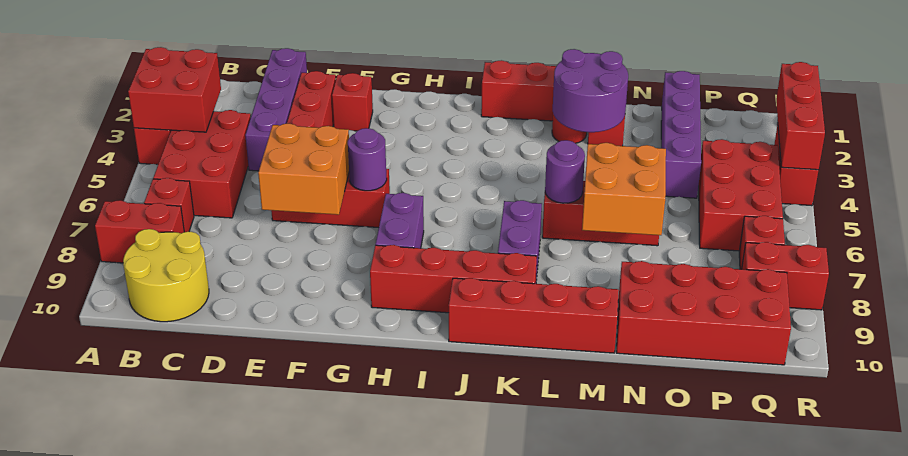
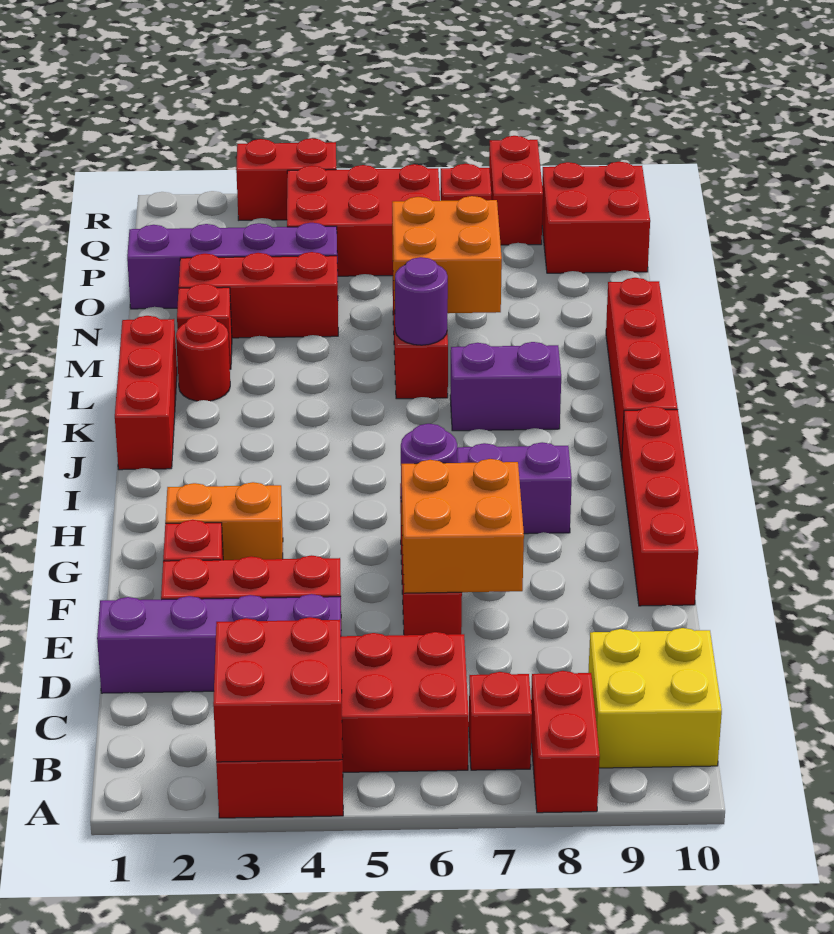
yellow 2x2 round brick [123,229,209,322] -> yellow 2x2 brick [588,628,722,768]
none -> orange 1x2 brick [165,482,283,560]
red 1x4 brick [370,245,537,313] -> red 1x4 brick moved to [622,406,698,606]
purple 2x2 round brick [553,49,628,132] -> none
red 2x4 brick [616,261,791,365] -> red 2x2 brick [542,162,650,273]
red 1x3 brick [776,62,825,170] -> red 1x3 brick moved to [179,252,338,338]

